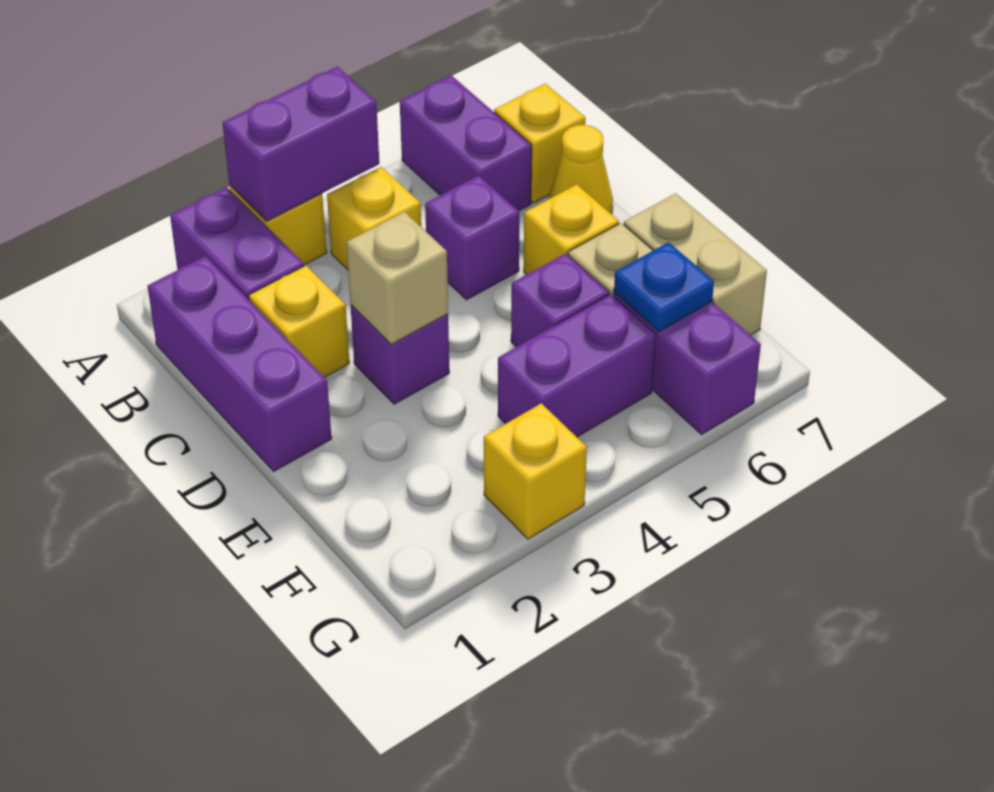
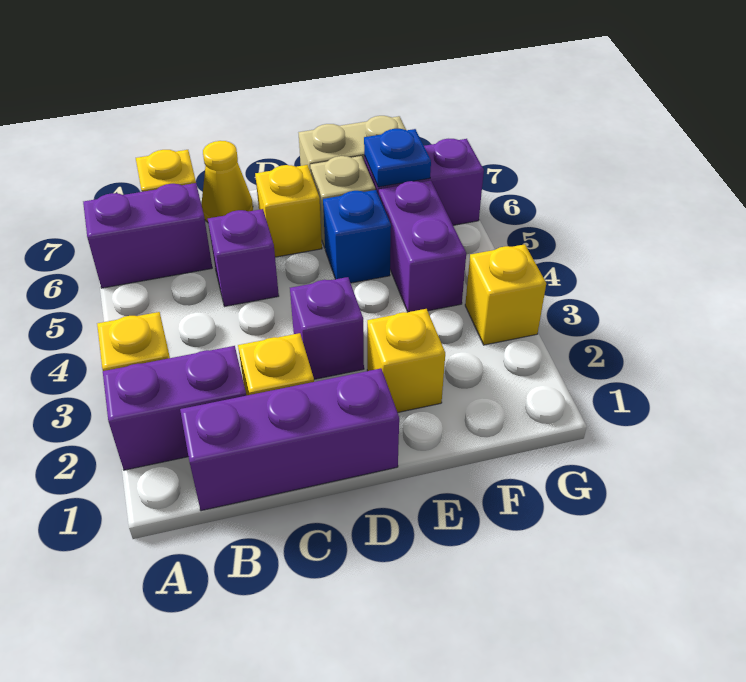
purple 1x2 brick [223,67,379,221] -> none
yellow 1x1 brick [327,167,421,270] -> yellow 1x1 brick moved to [367,309,445,413]
tan 1x1 brick [347,212,448,344] -> none
purple 1x1 brick [511,253,609,347] -> blue 1x1 brick [323,190,391,283]

